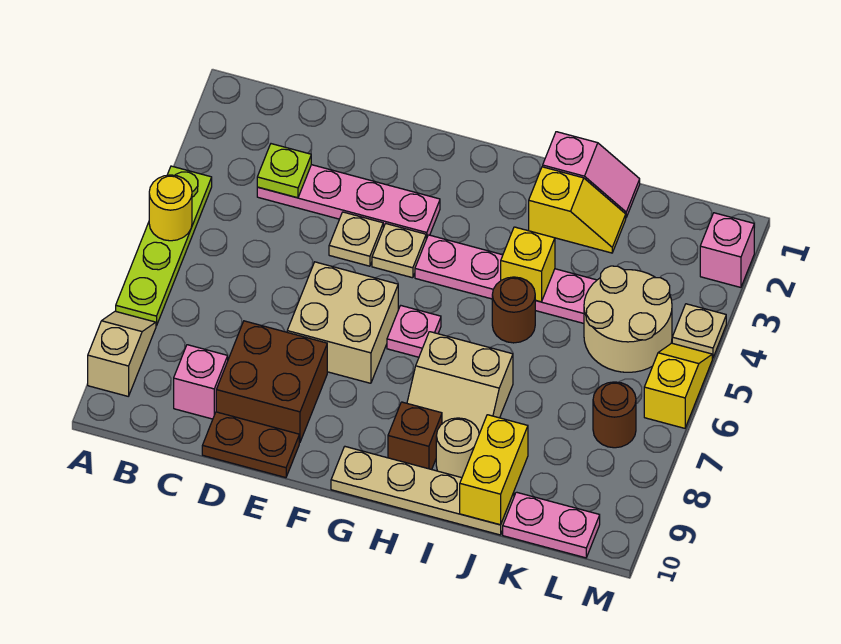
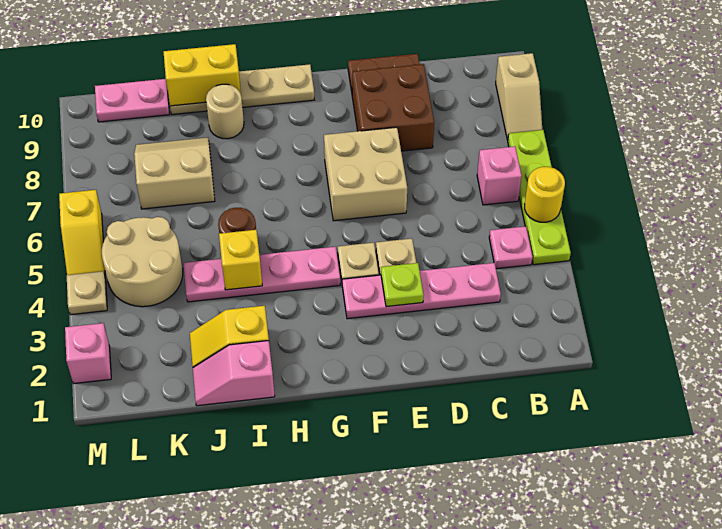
lime 1x1 plate [257,144,311,198] -> lime 1x1 plate moved to [381,263,424,307]
pink 1x1 brick [174,345,228,419] -> pink 1x1 brick moved to [477,146,522,205]
pink 1x1 plate [387,305,441,357] -> pink 1x1 plate moved to [489,226,533,269]
tan 2x2 slope [407,332,513,434] -> tan 2x2 slope moved to [134,137,215,209]
brown 1x1 brick [388,402,442,470] -> none
yellow 1x2 brick [460,415,528,525] -> yellow 1x2 brick turned to [164,44,241,106]
brown 1x1 round brick [593,382,636,448] -> none

